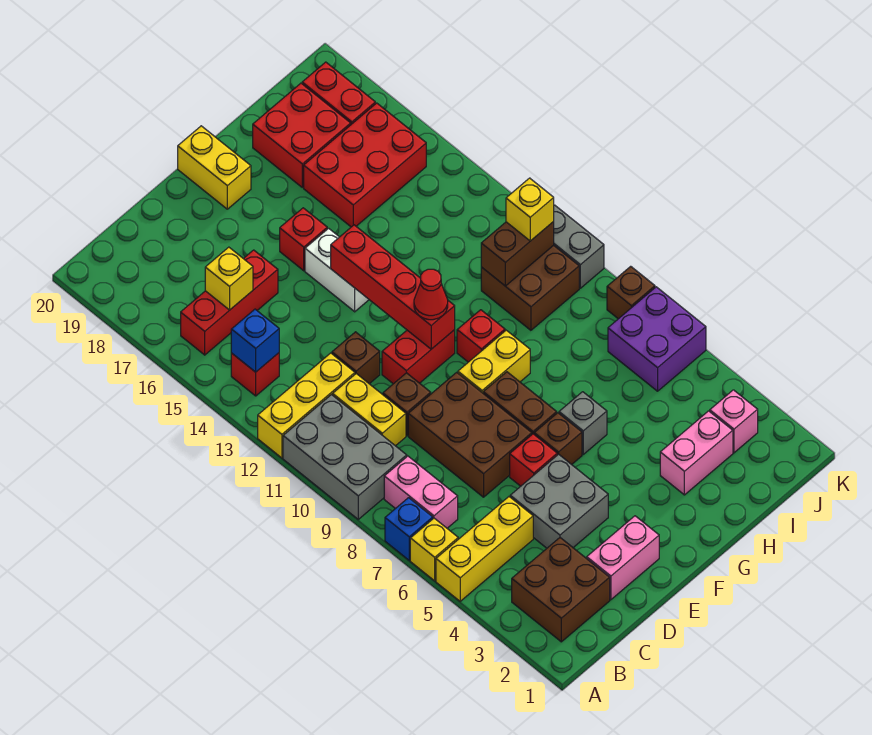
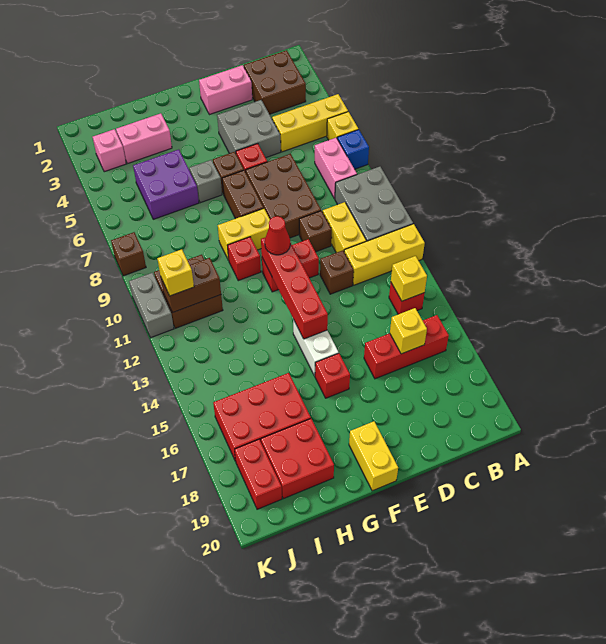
blue 1x1 brick [231,309,279,372] -> yellow 1x1 brick [391,256,427,301]
purple 2x2 brick [608,287,706,391] -> purple 2x2 brick moved to [133,150,199,219]

